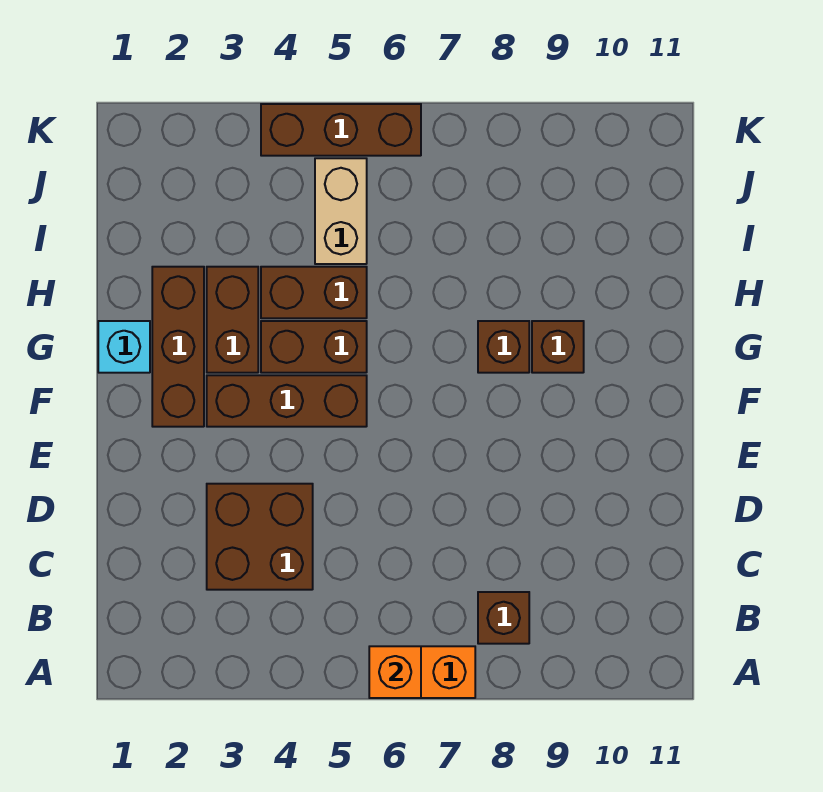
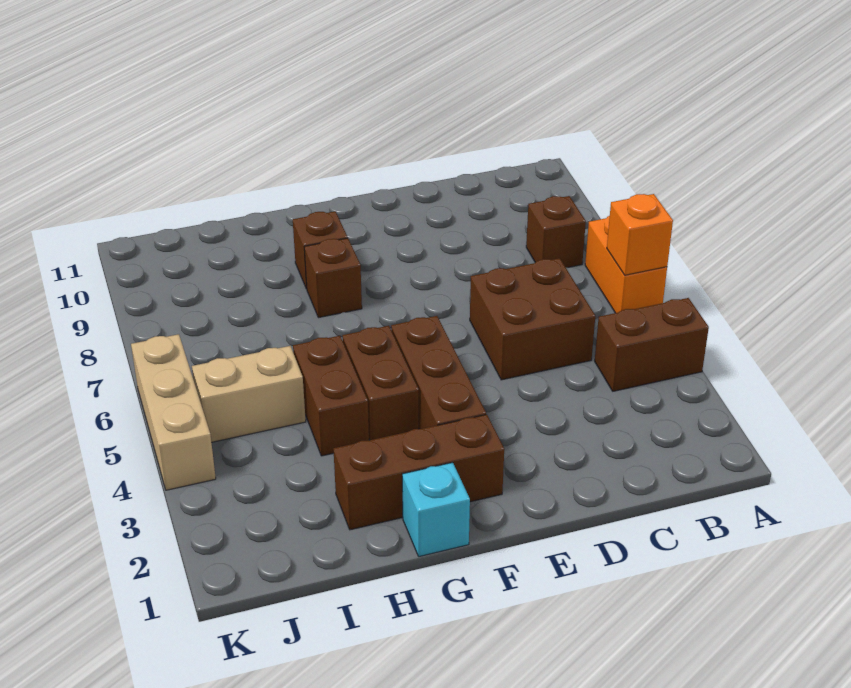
brown 2x2 brick [207,484,313,590] -> brown 2x2 brick moved to [470,258,595,380]
brown 1x2 brick [207,267,258,373] -> brown 1x2 brick moved to [595,298,709,391]
brown 1x3 brick [261,104,421,156] -> tan 1x3 brick [131,334,216,490]

